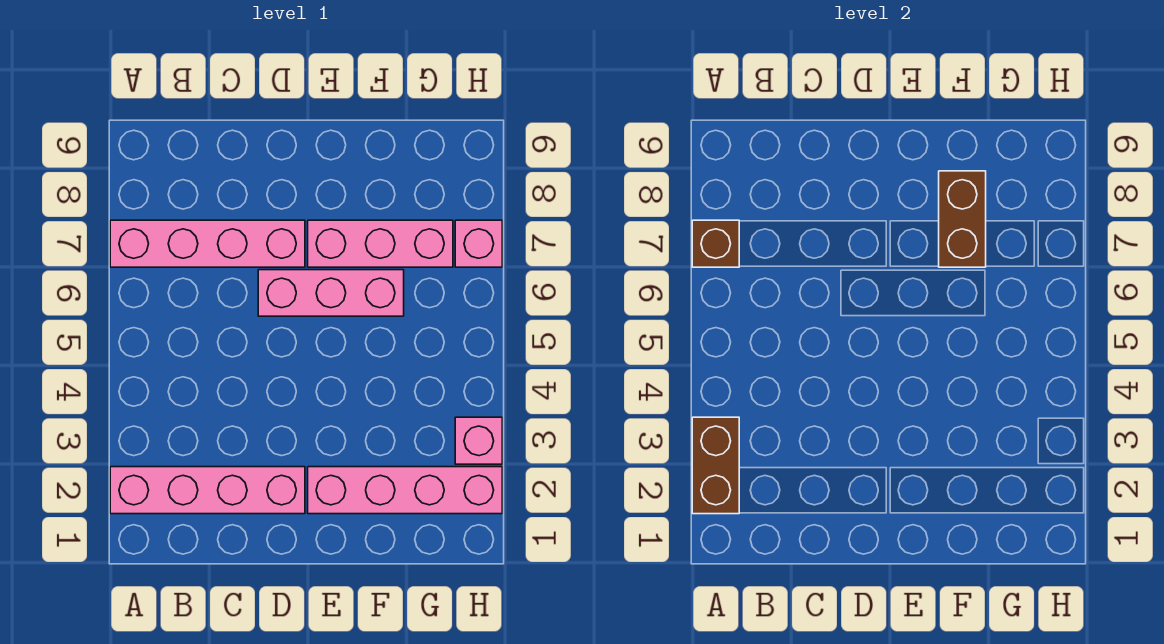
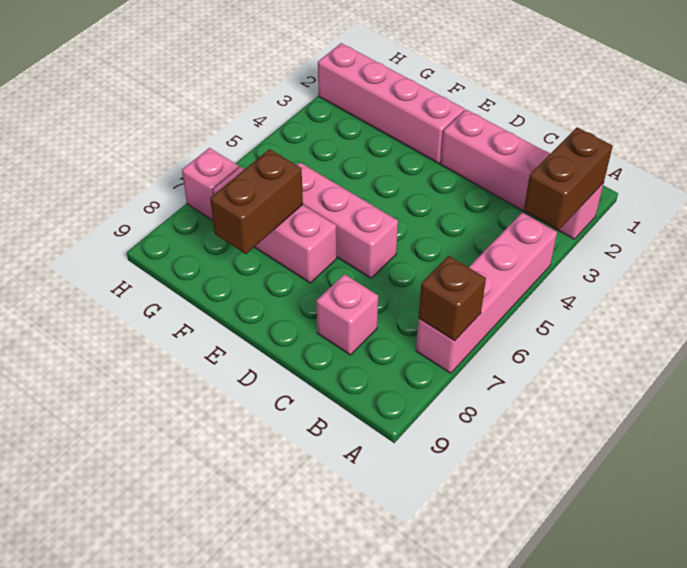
pink 1x4 brick [110,220,305,267] -> pink 1x4 brick turned to [416,213,557,373]
pink 1x1 brick [455,417,502,464] -> pink 1x1 brick moved to [316,274,378,355]

